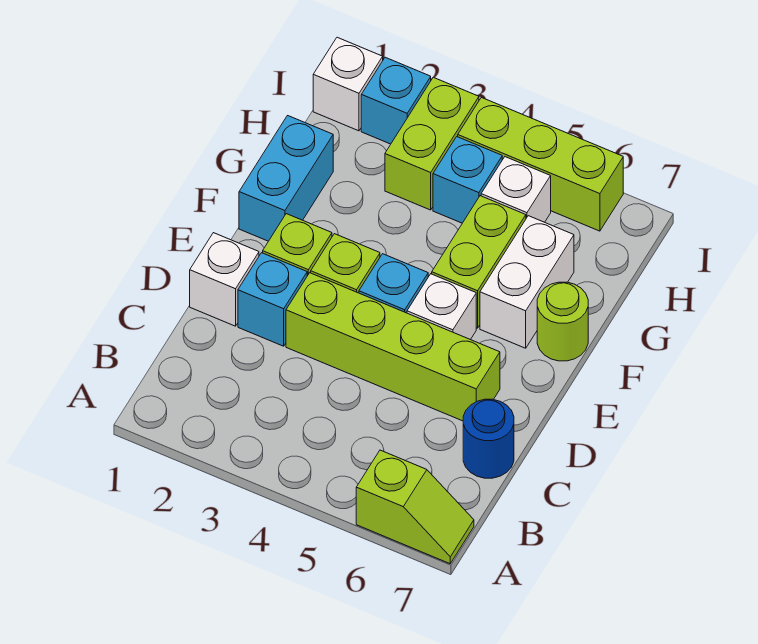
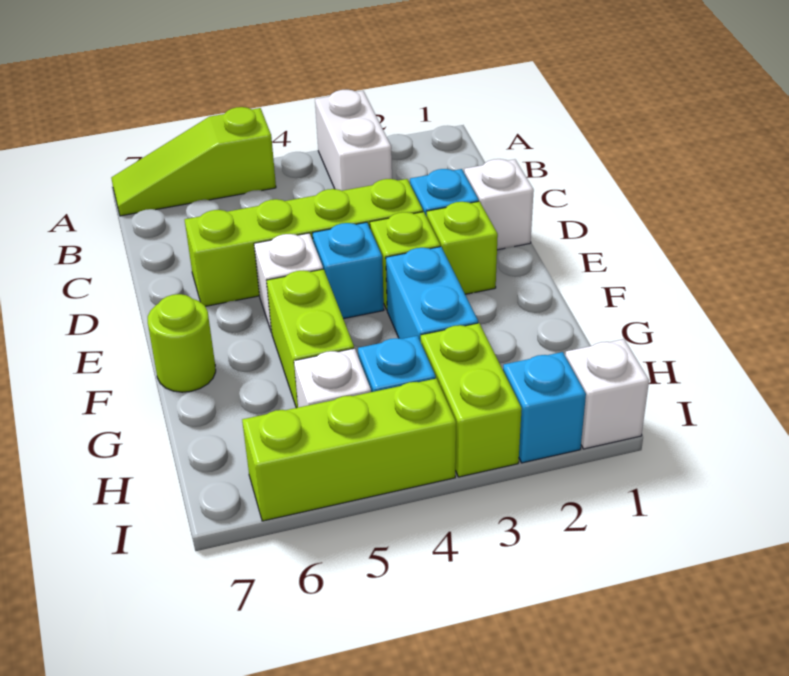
lime 1x2 slope [356,450,474,564] -> lime 1x3 slope [111,107,276,216]
blue 1x1 round brick [463,399,514,478] -> none
cyan 1x2 brick [239,116,333,241] -> cyan 1x2 brick moved to [386,247,478,342]
white 1x2 brick [480,216,574,348] -> white 1x2 brick moved to [315,90,392,191]

